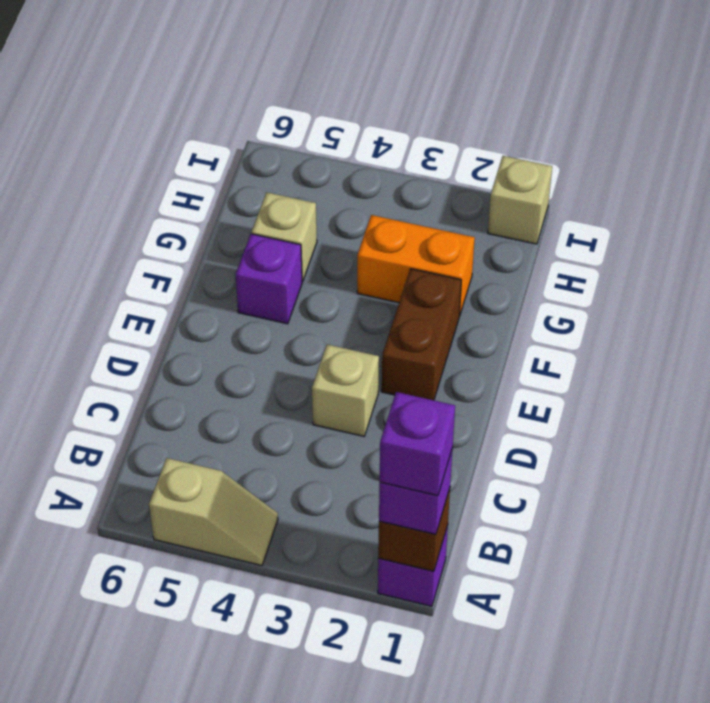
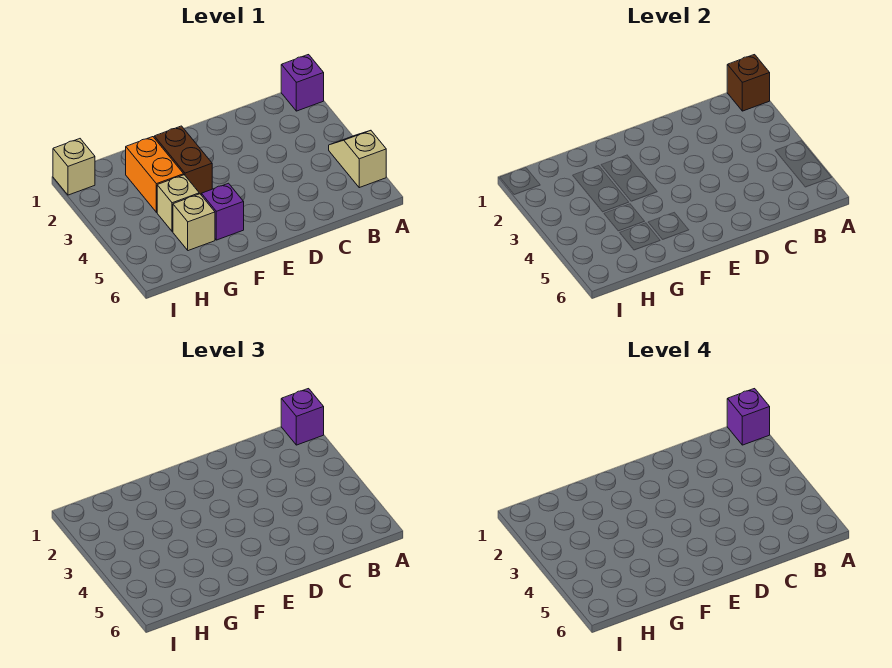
tan 1x1 brick [312,344,379,436] -> tan 1x1 brick moved to [157,175,199,232]
brown 1x2 brick [382,269,461,400] -> brown 1x2 brick turned to [154,126,212,194]

